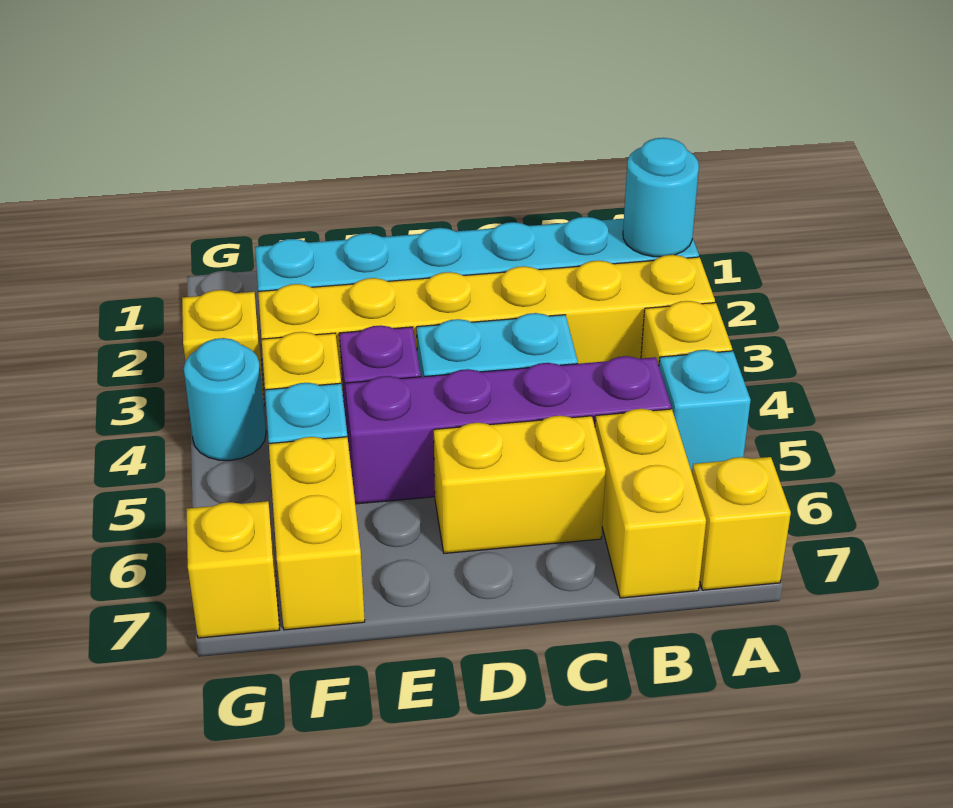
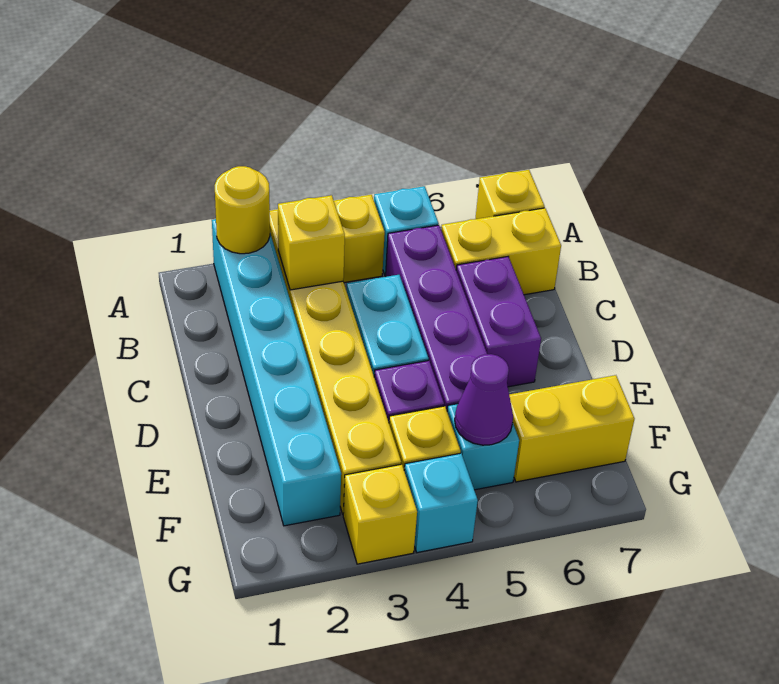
cyan 1x1 round brick [623,138,699,257] -> yellow 1x1 round brick [215,166,270,254]
yellow 1x2 brick [434,416,606,553] -> purple 1x2 brick [456,257,541,387]
none -> purple 1x1 cone [455,354,513,445]
cyan 1x1 round brick [184,338,266,460] -> cyan 1x1 brick [404,453,478,553]
yellow 1x1 brick [186,501,279,638] -> yellow 1x1 brick moved to [278,195,345,290]

